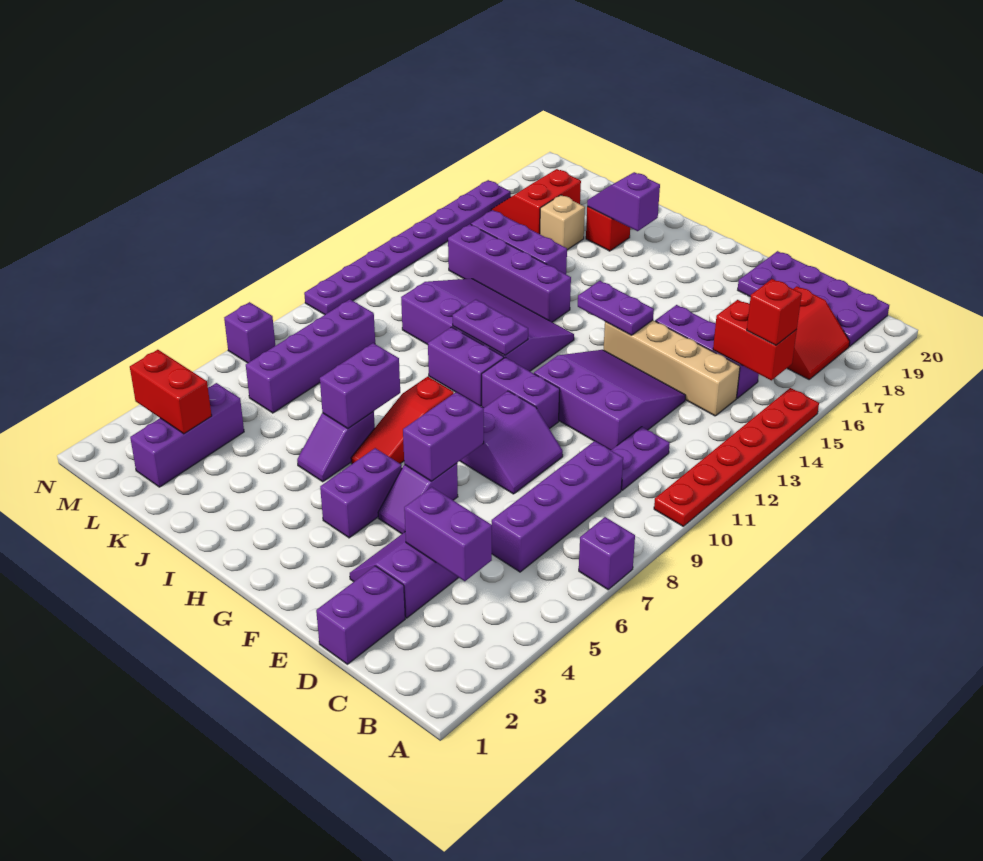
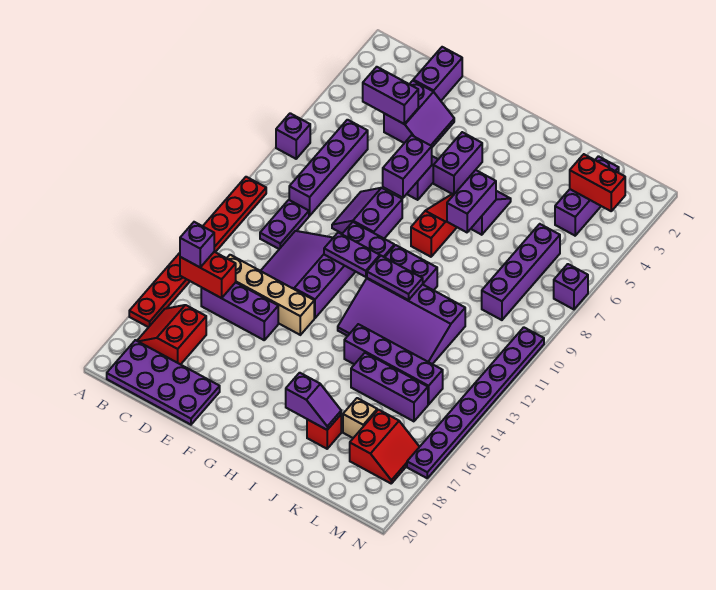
red 1x6 plate [654,388,819,526] -> red 1x8 plate [129,177,266,327]
red 1x1 brick [747,279,802,345] -> purple 1x1 brick [180,222,214,267]
purple 3x3 slope [534,350,686,450] -> purple 3x3 slope turned to [261,231,356,318]
purple 1x2 plate [578,281,654,335] -> purple 1x2 plate moved to [324,232,380,277]

